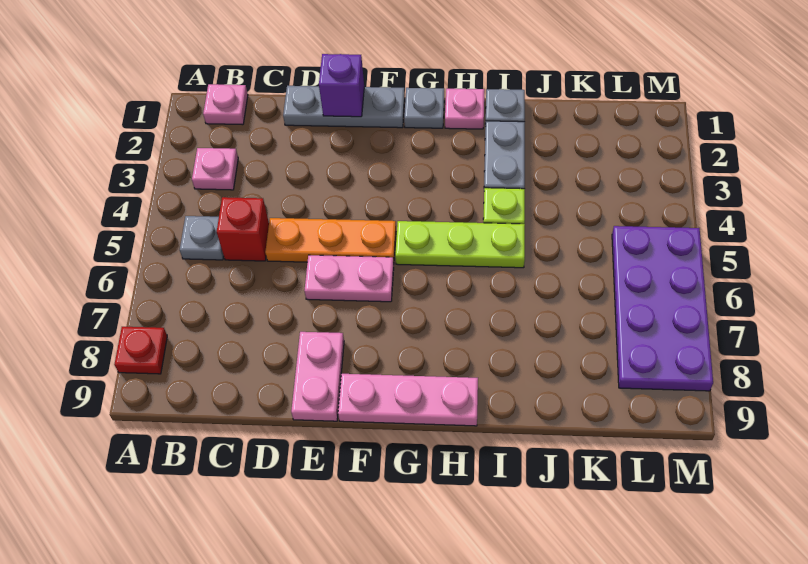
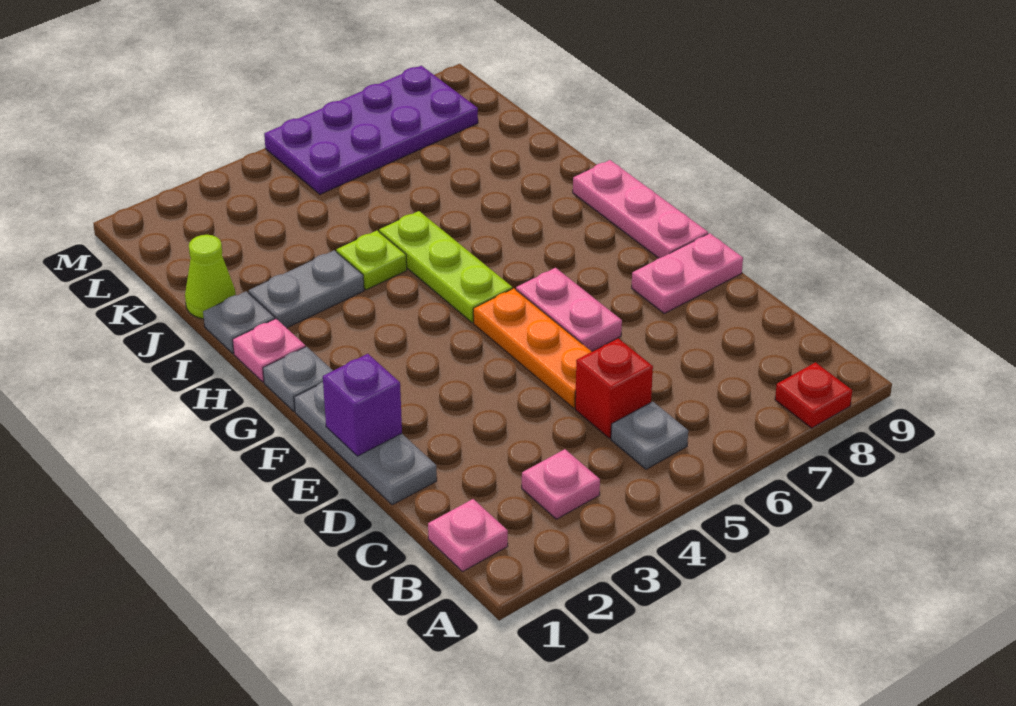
none -> lime 1x1 cone [185,235,236,319]

